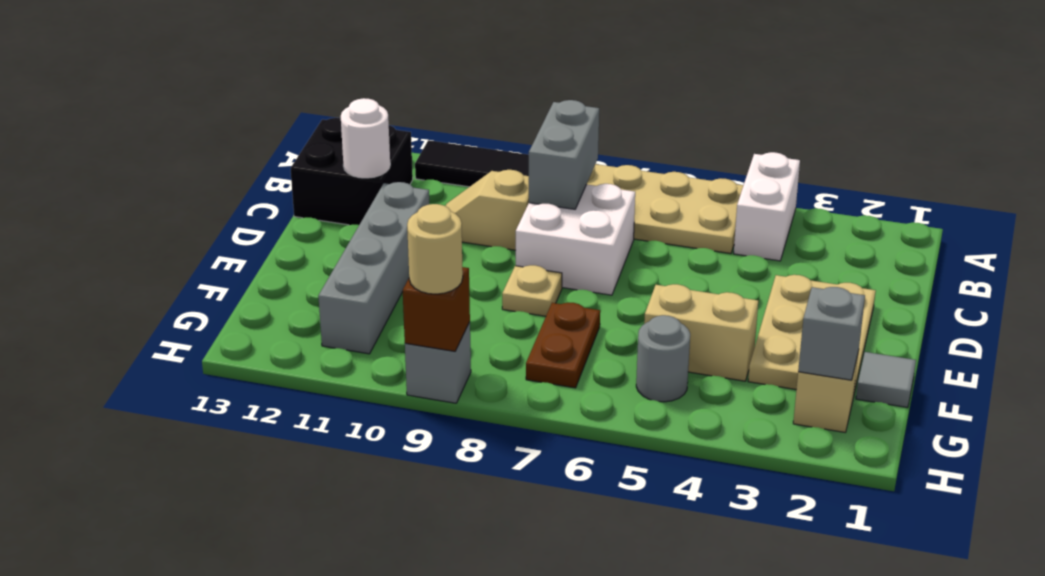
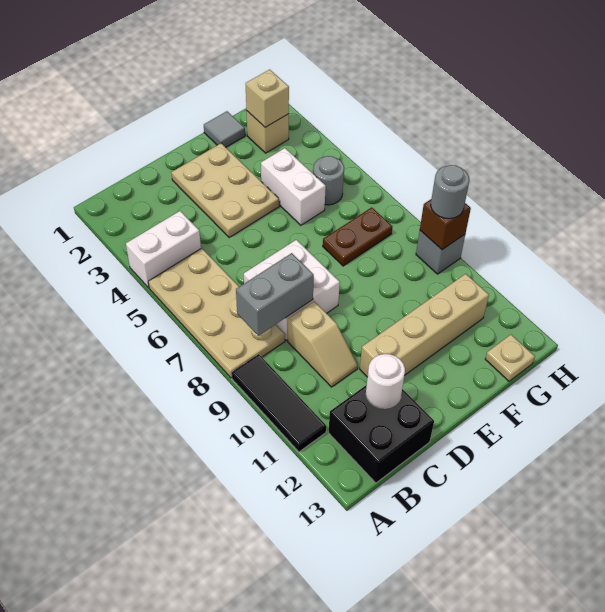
tan 2x3 plate [748,275,876,393] -> tan 2x3 plate turned to [171,143,279,237]
grey 1x4 brick [318,182,429,354] -> tan 1x4 brick [360,274,489,377]
tan 1x1 plate [502,265,562,316] -> tan 1x1 plate moved to [485,335,535,381]
tan 1x2 brick [644,284,758,381] -> white 1x2 brick [261,148,326,225]
grey 1x1 brick [798,287,865,380] -> tan 1x1 brick [246,70,289,127]
tan 1x1 round brick [407,204,463,294] -> grey 1x1 round brick [431,165,469,219]

